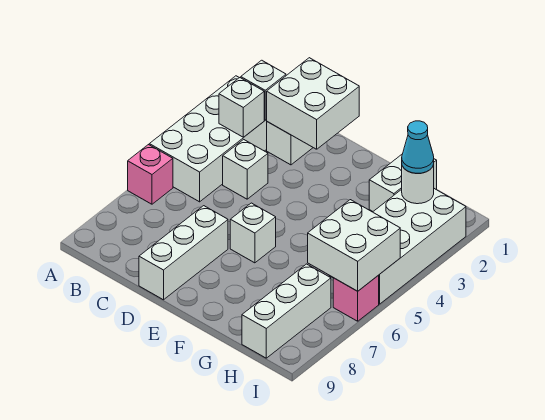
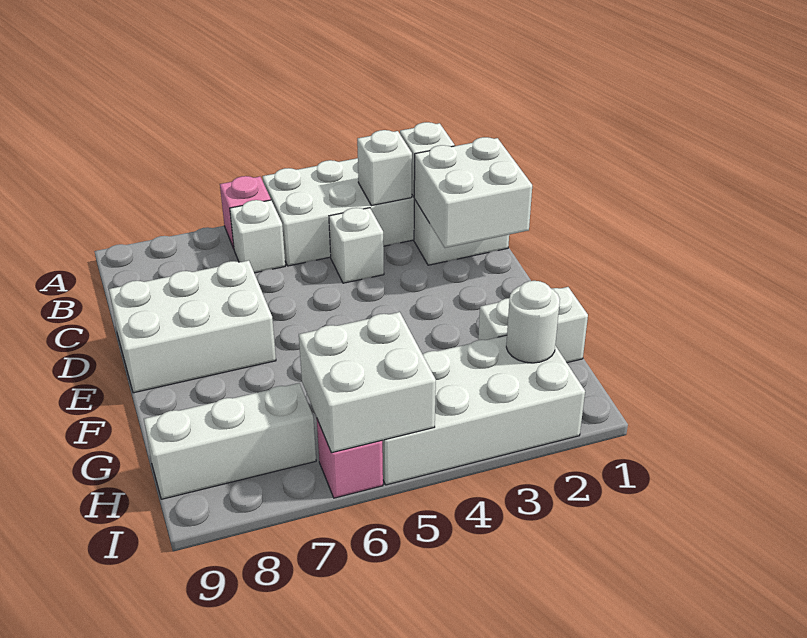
white 1x3 brick [139,206,228,300] -> white 2x3 brick [109,260,276,393]
white 1x1 brick [230,203,276,263] -> white 1x1 brick moved to [230,200,285,273]
cyan 1x1 cone [402,121,434,173] -> none

